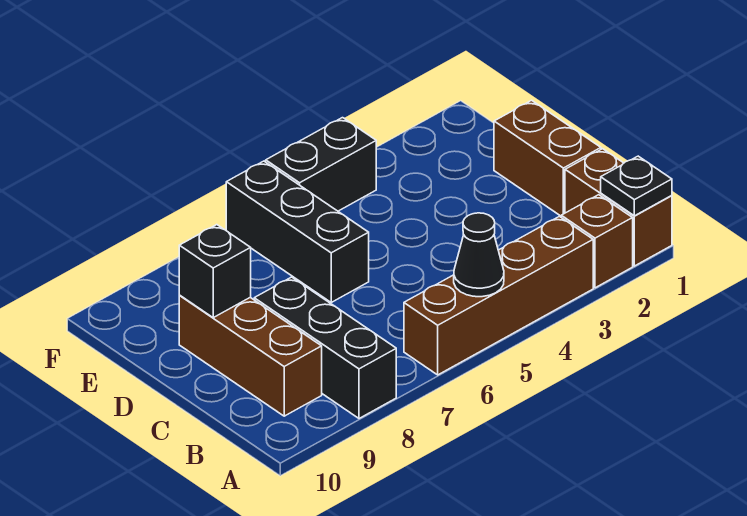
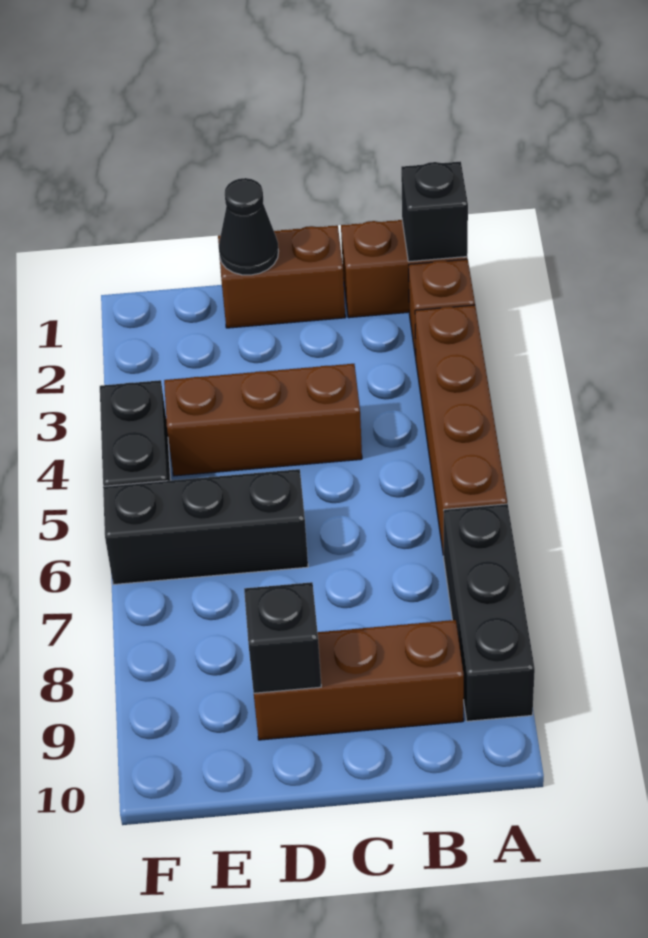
black 1x1 plate [601,156,672,216] -> black 1x1 brick [401,161,468,262]
black 1x1 cone [454,213,504,297] -> black 1x1 cone moved to [219,178,278,275]
black 1x3 brick [254,277,396,418] -> black 1x3 brick turned to [444,504,535,721]
none -> brown 1x3 brick [164,364,362,476]

